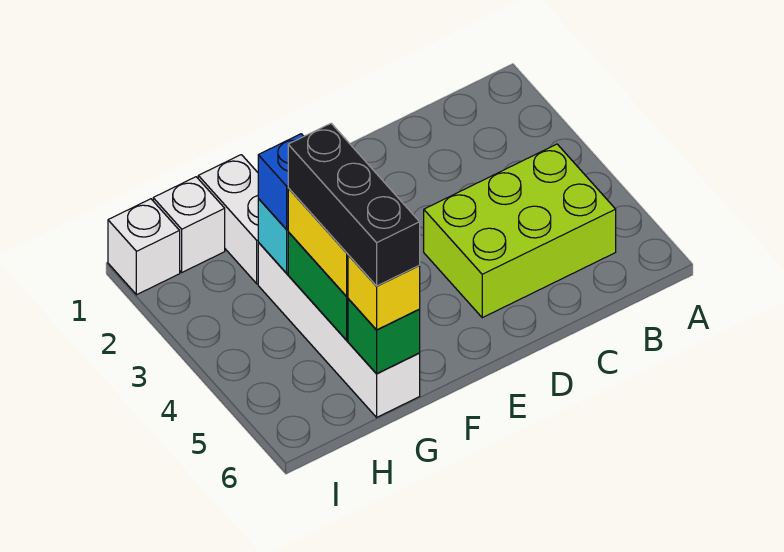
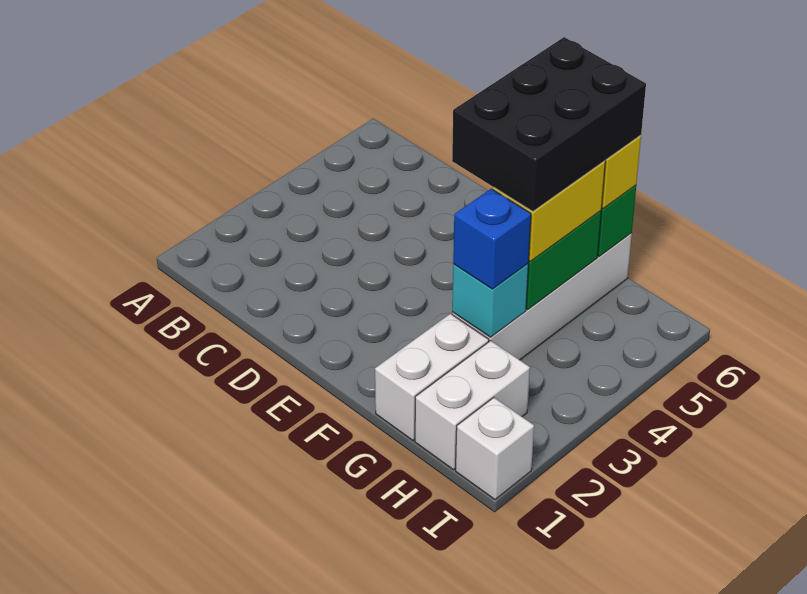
lime 2x3 brick [424,144,616,318] -> none
black 1x3 brick [288,124,420,286] -> black 2x3 brick [452,37,646,211]
white 1x1 brick [153,177,225,272] -> white 1x2 brick [415,341,530,470]

